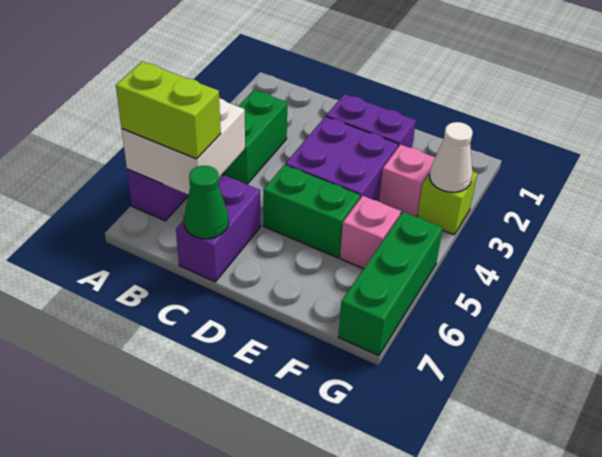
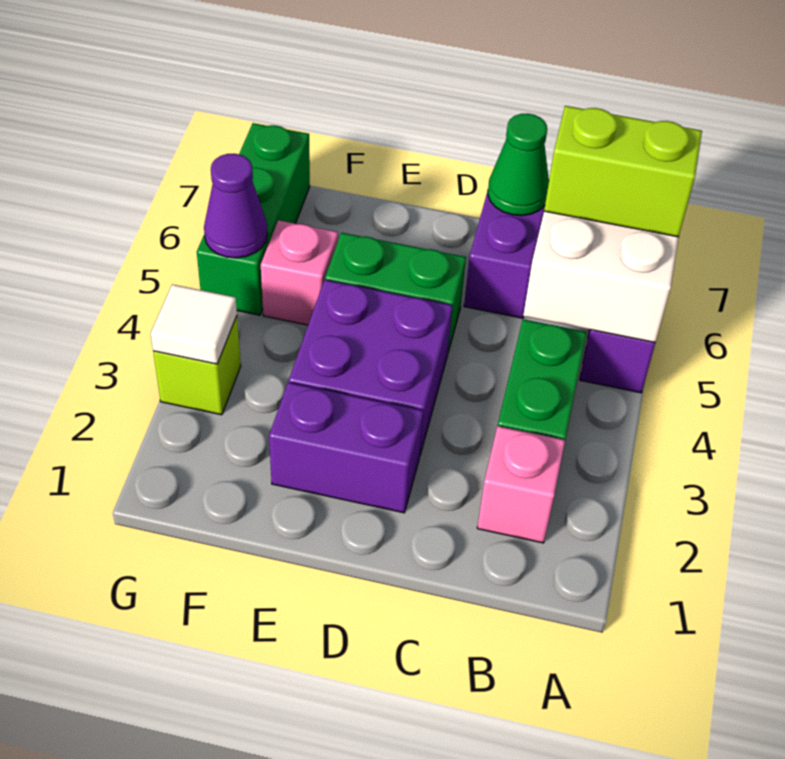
pink 1x1 brick [379,145,435,217] -> pink 1x1 brick moved to [477,426,565,543]
white 1x1 cone [430,122,473,192] -> white 1x1 tile [151,284,237,364]
none -> purple 1x1 cone [204,154,268,258]

